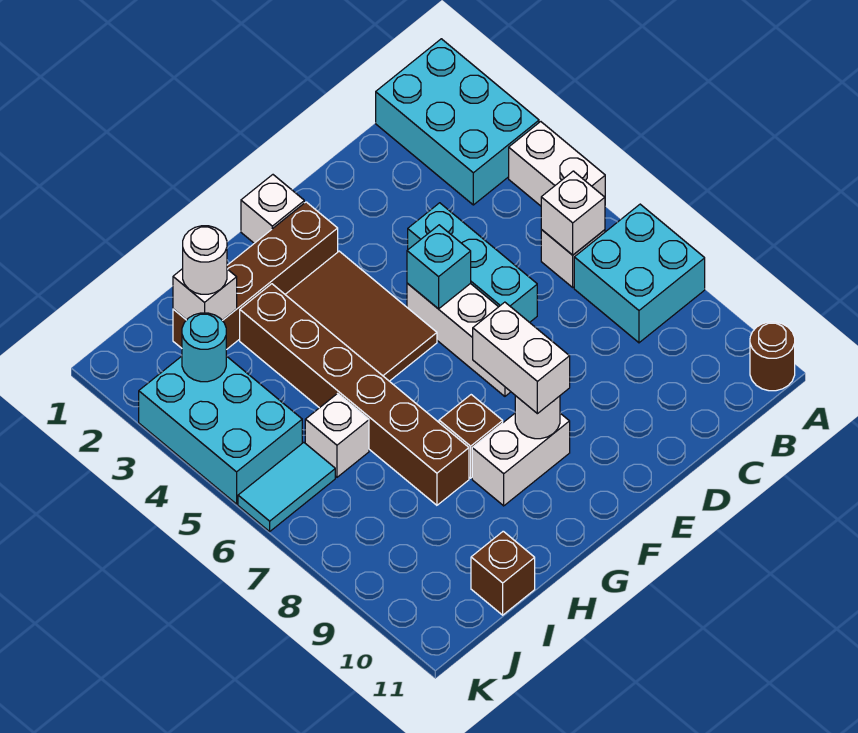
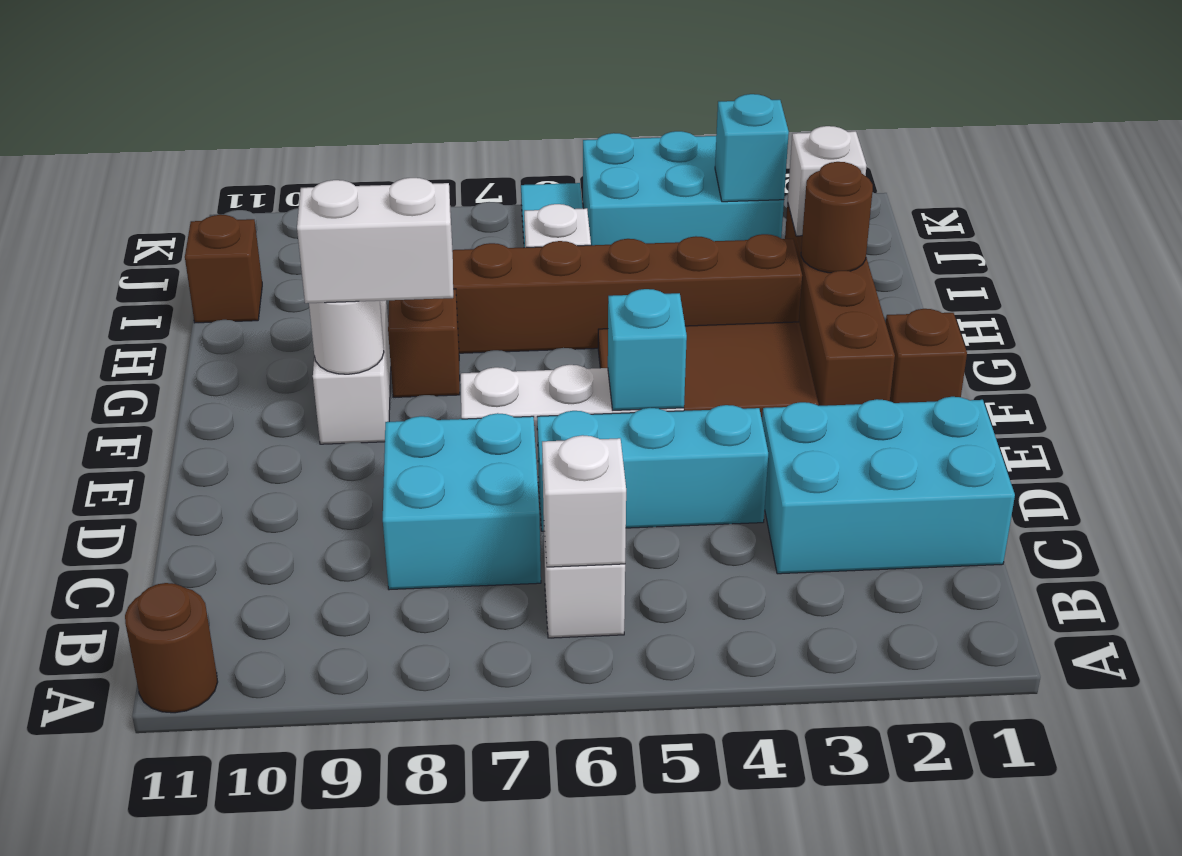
cyan 2x3 brick [376,39,539,205] -> cyan 2x3 brick moved to [762,397,1015,574]
white 1x2 brick [509,122,605,206] -> none
cyan 2x2 brick [574,204,705,343] -> cyan 2x2 brick moved to [383,413,541,590]
white 1x1 brick [241,175,304,243] -> brown 1x1 brick [886,309,967,403]
none -> brown 1x1 round brick [801,162,873,273]
white 1x1 round brick [183,226,227,294] -> none
cyan 1x1 round brick [182,313,226,382] -> cyan 1x1 brick [715,94,789,202]

